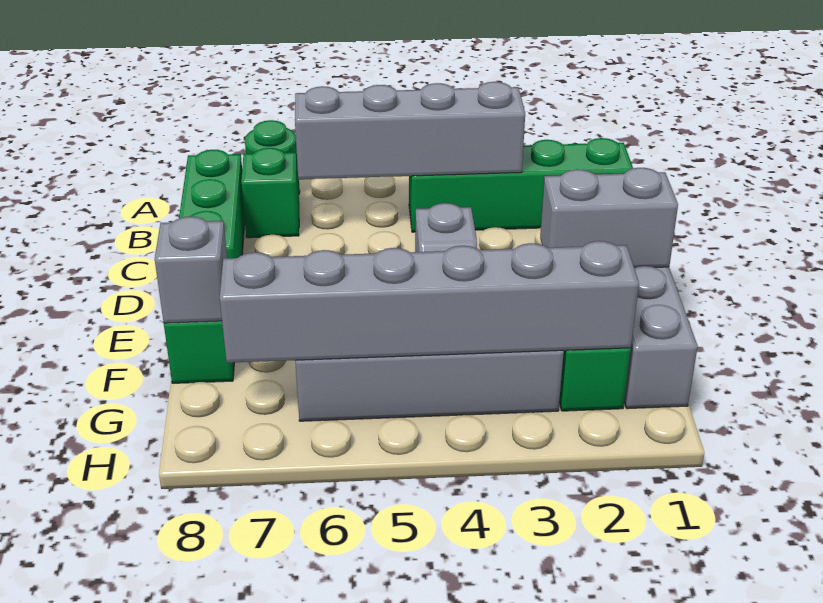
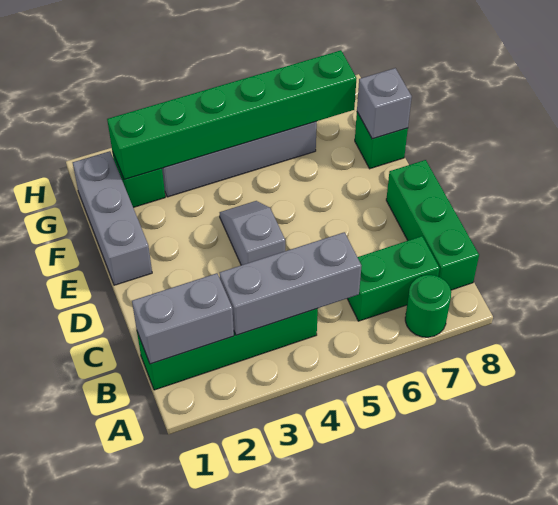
grey 1x4 brick [295,82,525,179] -> grey 1x3 brick [220,232,361,335]
green 1x1 brick [241,148,299,238] -> green 1x2 brick [347,236,440,321]
grey 1x2 brick [540,168,678,268] -> grey 1x2 brick moved to [132,273,234,364]
grey 1x6 brick [220,241,639,363] -> green 1x6 brick [107,50,357,180]

